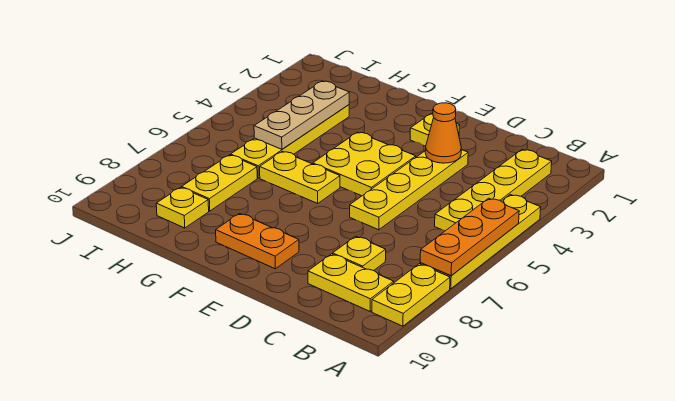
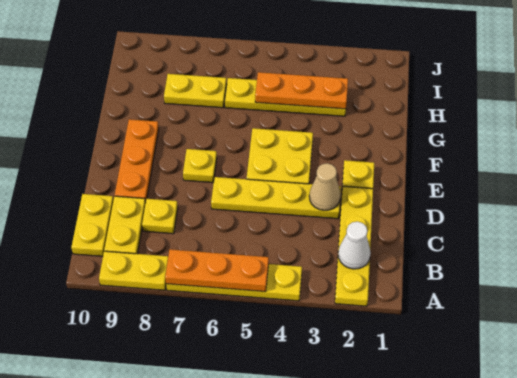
yellow 1x4 plate [435,150,552,231] -> yellow 1x4 plate turned to [335,186,373,306]
none -> white 1x1 cone [338,222,370,269]
orange 1x1 cone [425,103,461,163] -> tan 1x1 cone [309,163,340,210]
orange 1x2 plate [216,213,299,269] -> orange 1x3 plate [115,119,159,203]
yellow 1x2 plate [260,151,340,203] -> yellow 1x2 plate moved to [71,194,114,256]
tan 1x3 plate [254,81,349,149] -> orange 1x3 plate [255,72,348,109]
yellow 1x1 plate [156,187,209,228] -> yellow 1x1 plate moved to [183,149,217,183]

